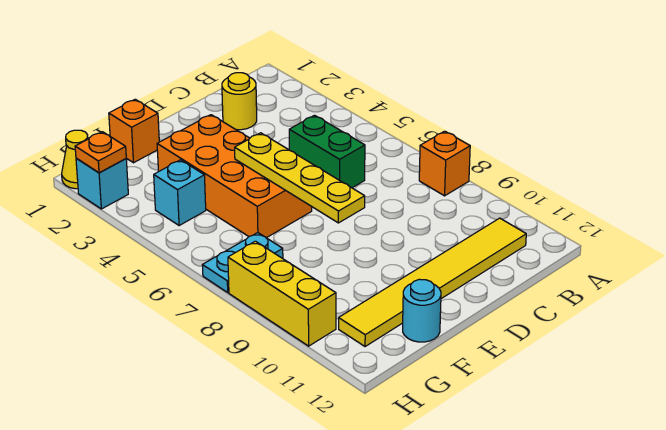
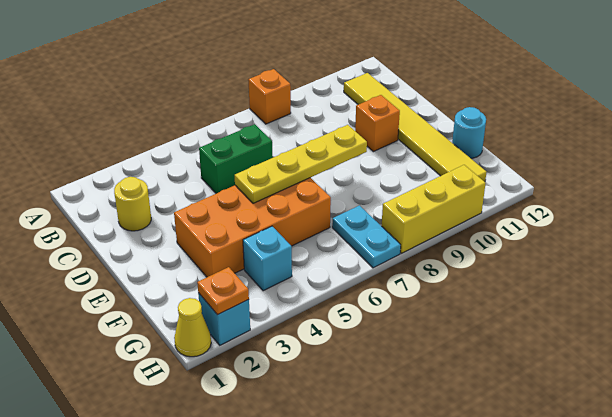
orange 1x1 brick [109,99,159,163] -> orange 1x1 brick moved to [355,95,400,152]

